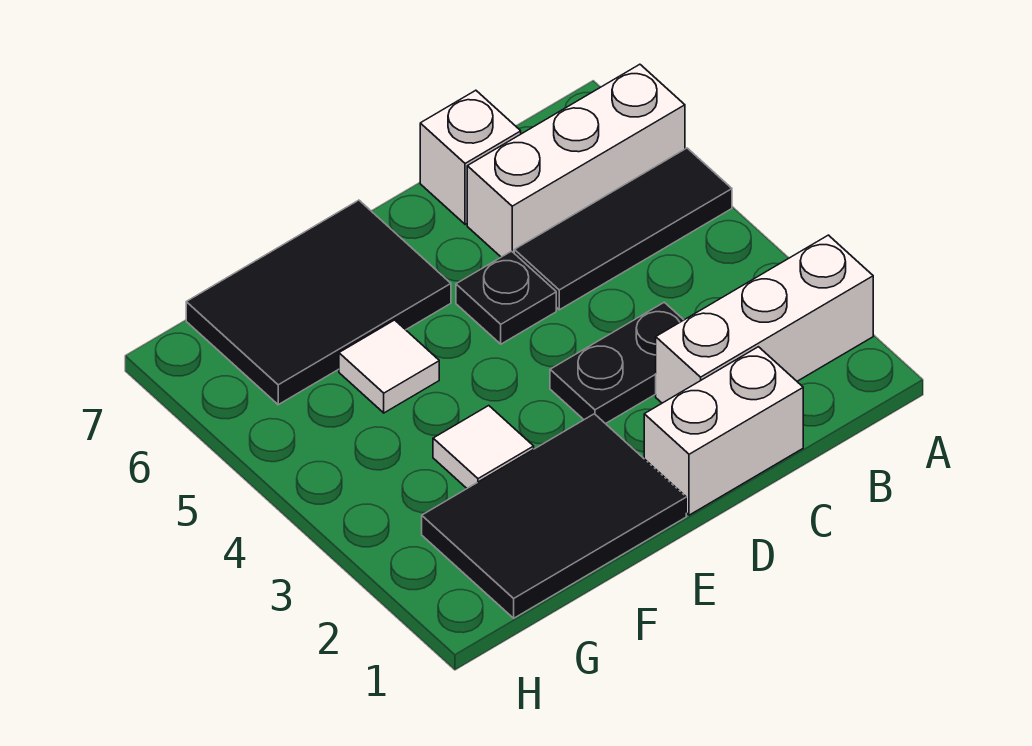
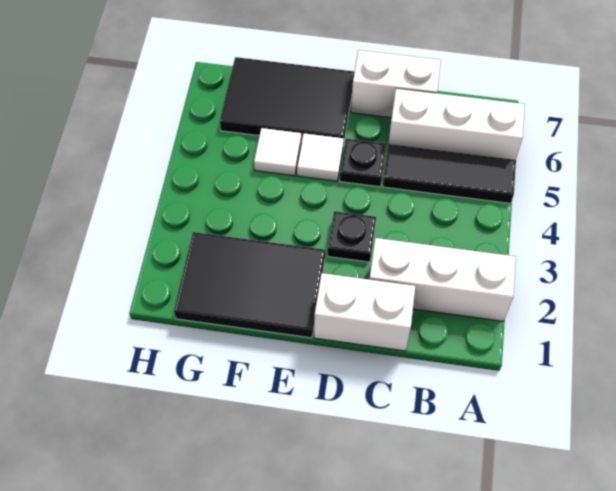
black 1x2 plate [550,302,683,424] -> black 1x1 plate [328,211,376,262]
white 1x1 brick [420,90,521,224] -> white 1x2 brick [351,50,441,118]
white 1x1 tile [433,406,534,488] -> white 1x1 tile moved to [297,133,344,181]

